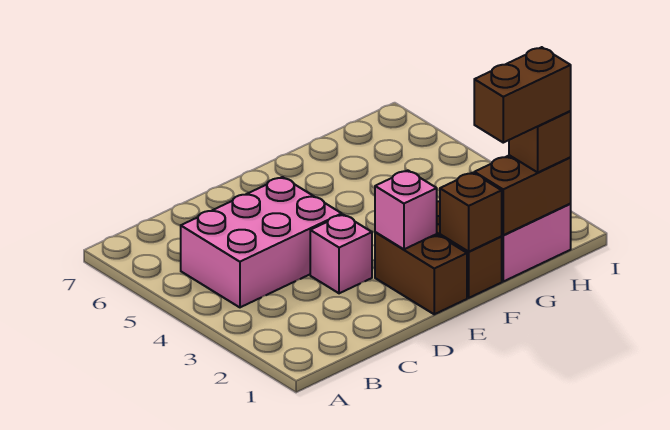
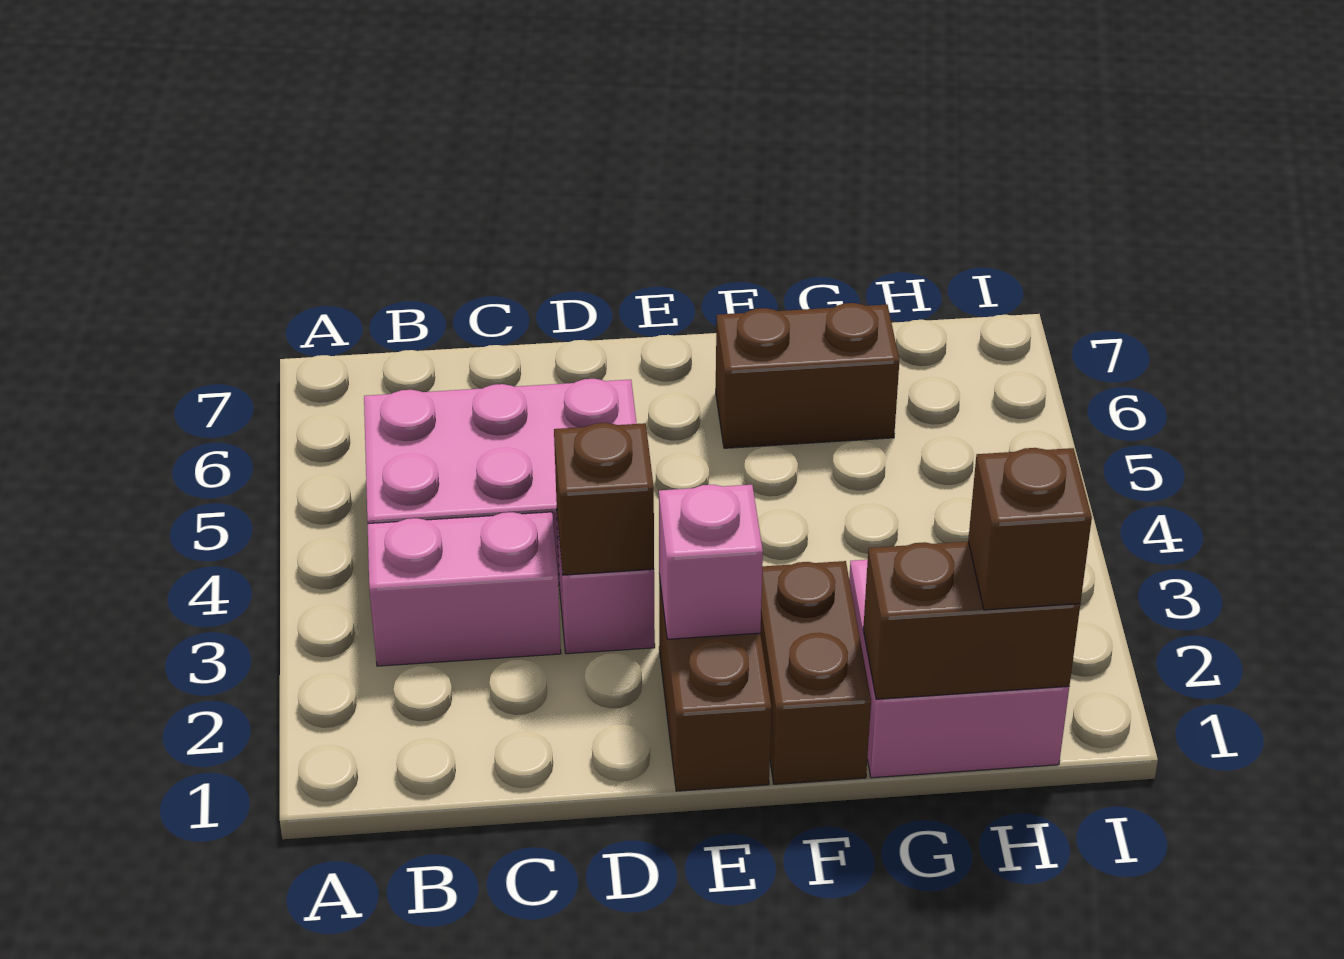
none -> pink 1x2 brick [368,512,561,666]
brown 1x1 brick [440,173,502,251] -> brown 1x1 brick moved to [554,423,654,575]
brown 1x2 brick [474,47,571,143] -> brown 1x2 brick moved to [716,303,899,448]

